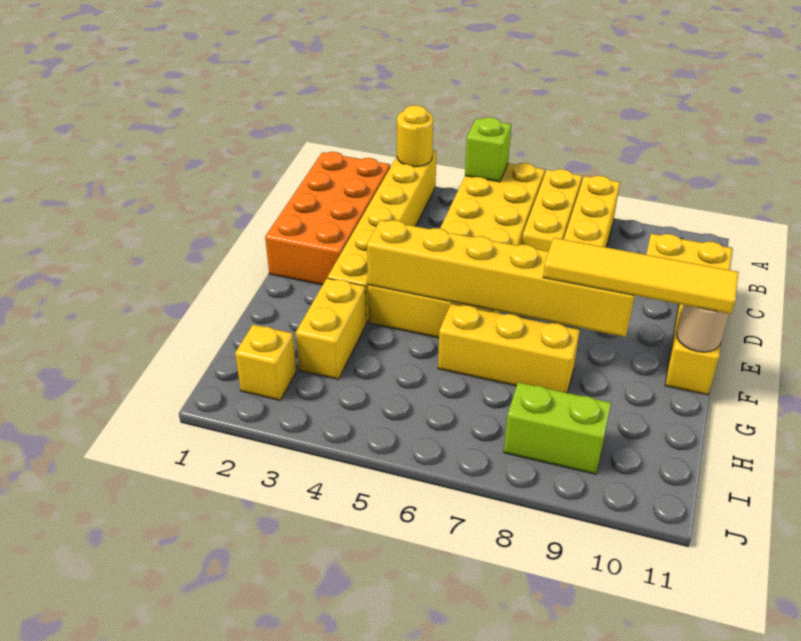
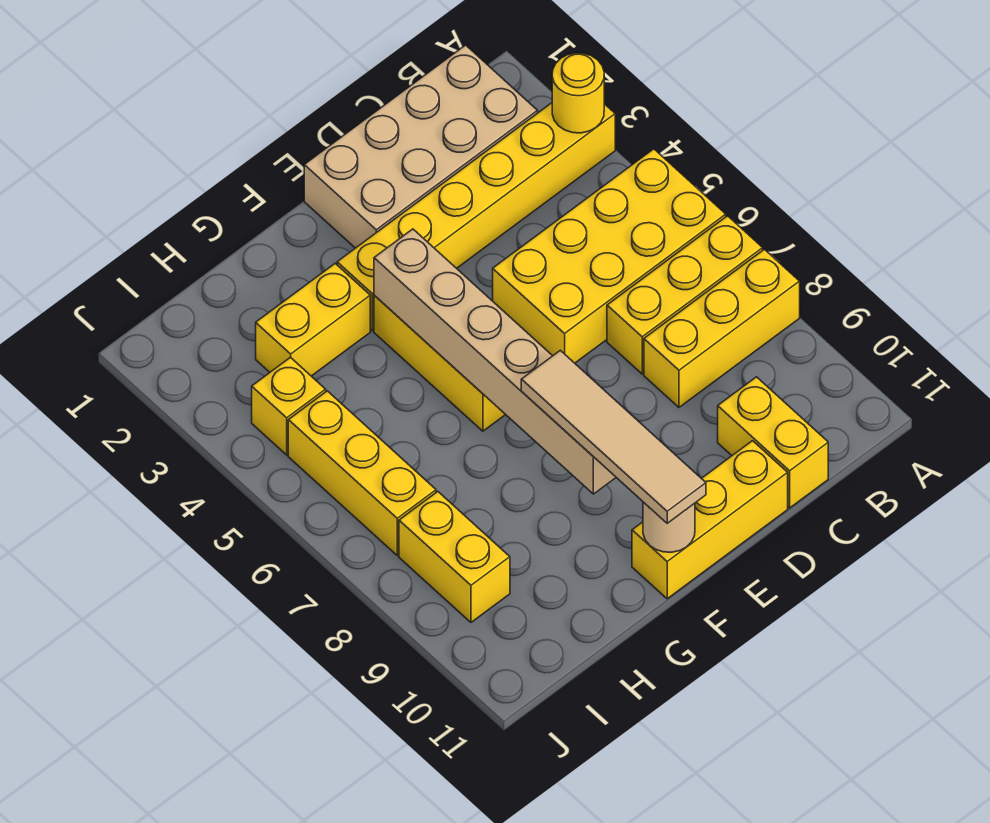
lime 1x1 brick [465,117,511,182] -> none
orange 2x4 brick [265,152,390,285] -> tan 2x4 brick [304,45,538,248]
yellow 1x6 brick [367,220,635,337] -> tan 1x6 brick [374,229,616,494]
yellow 1x4 tile [543,238,739,314] -> tan 1x4 tile [521,350,706,523]
yellow 1x3 brick [438,304,580,393] -> yellow 1x3 brick moved to [288,391,436,555]
yellow 1x1 brick [235,325,296,400] -> yellow 1x1 brick moved to [252,357,326,455]
lime 1x2 brick [504,382,611,474] -> yellow 1x2 brick [399,492,510,622]

